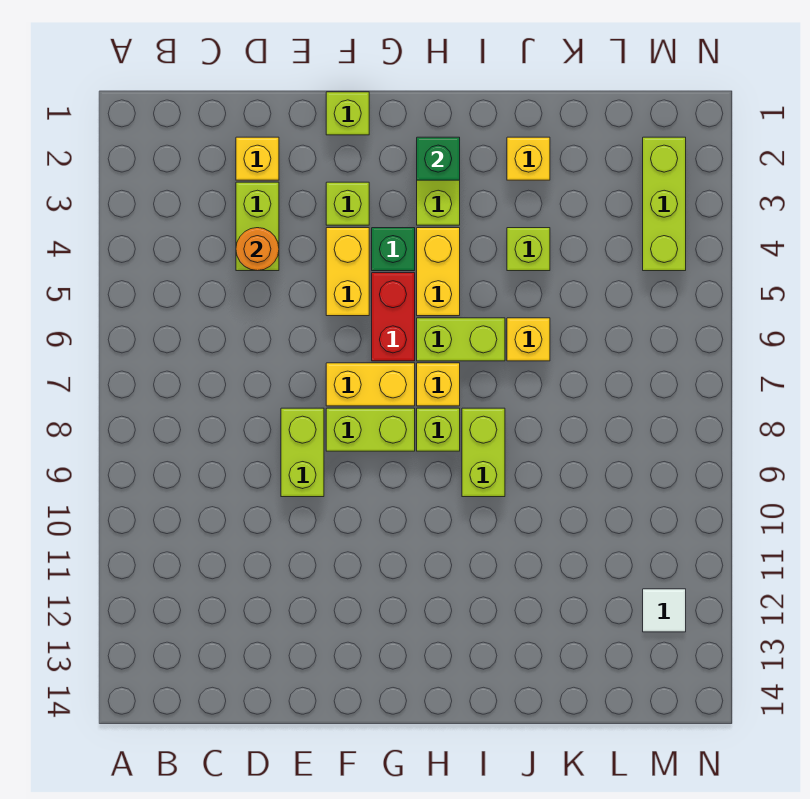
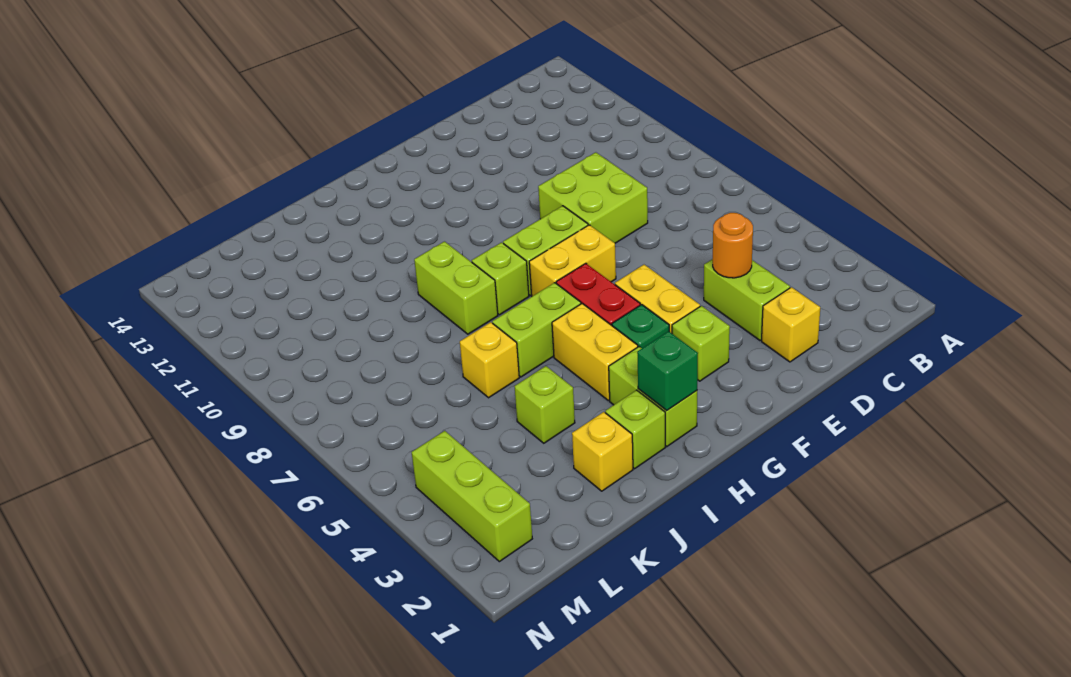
lime 1x2 brick [281,408,324,497] -> lime 2x2 brick [538,152,648,243]
lime 1x1 brick [326,92,369,135] -> lime 1x1 brick moved to [605,390,665,469]
yellow 1x1 brick [417,363,460,406] -> none
white 1x1 tile [643,589,686,632] -> none

